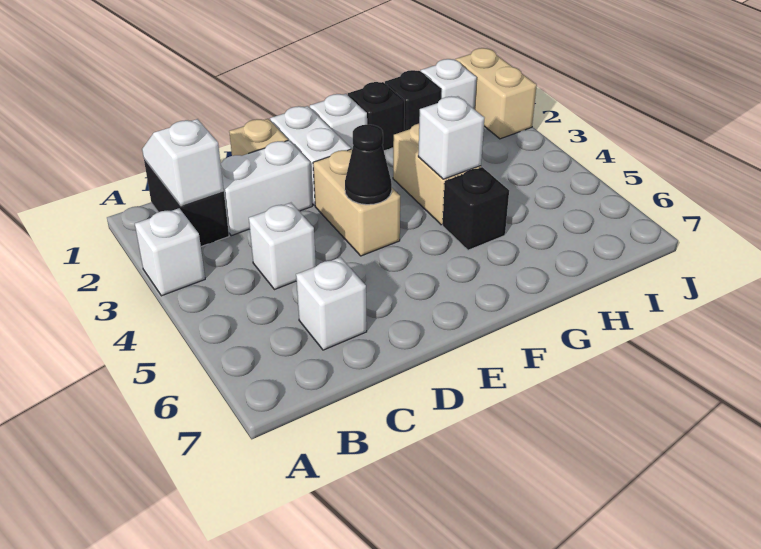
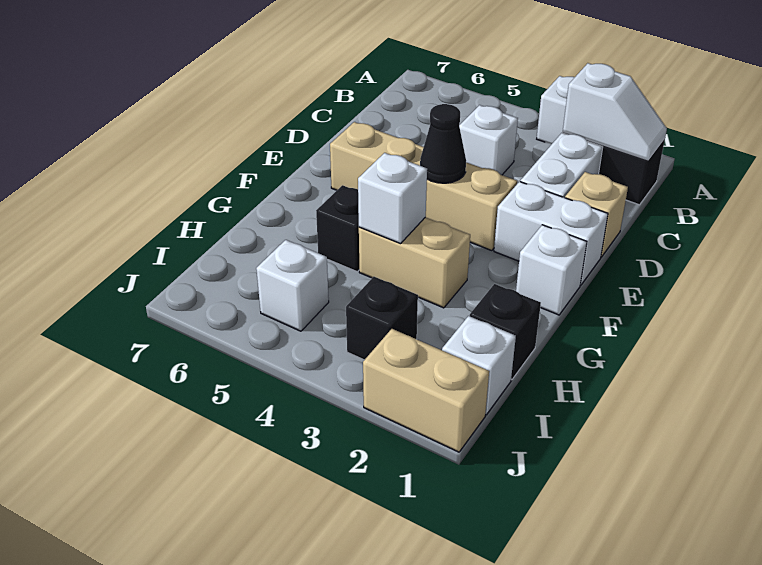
white 1x1 brick [296,257,367,350] -> white 1x1 brick moved to [256,240,329,331]
tan 1x2 brick [313,149,400,256] -> tan 1x4 brick [330,122,517,251]
black 1x1 brick [348,82,405,151] -> black 1x1 brick moved to [346,277,418,360]

